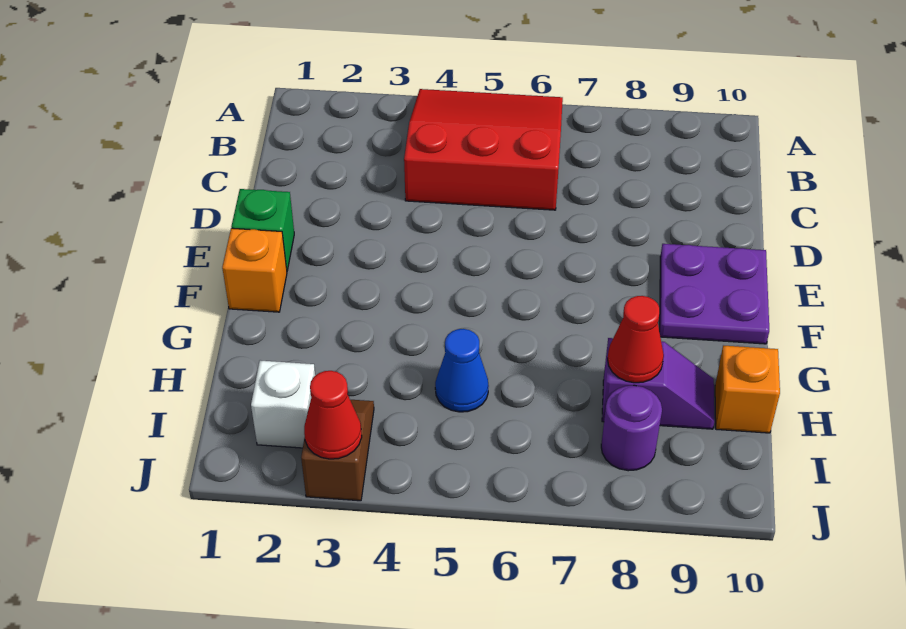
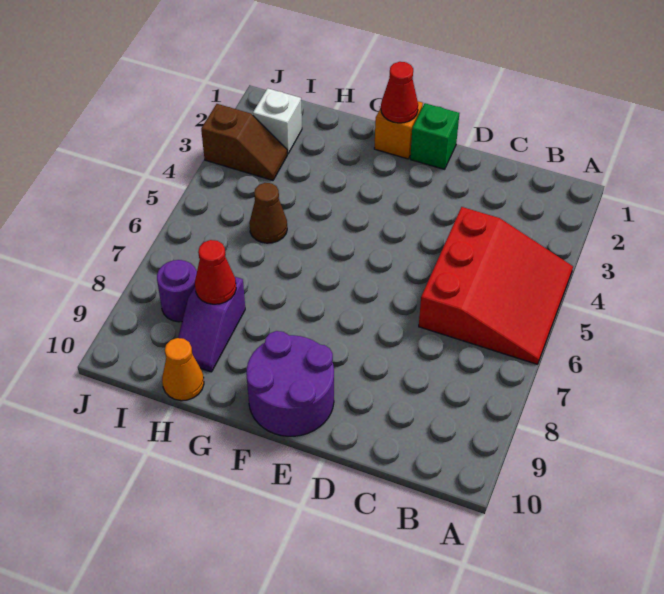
purple 2x2 plate [660,244,769,344] -> purple 2x2 round brick [246,331,334,436]
blue 1x1 cone [435,329,489,412] -> brown 1x1 cone [249,183,287,243]
orange 1x1 brick [715,345,780,433] -> orange 1x1 cone [162,338,204,401]
red 1x1 cone [304,371,362,459] -> red 1x1 cone moved to [381,62,418,123]

